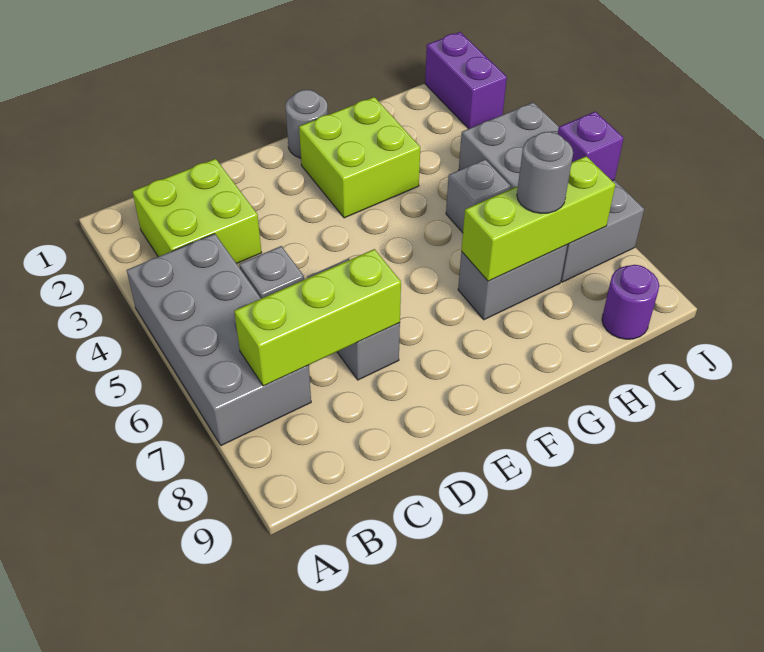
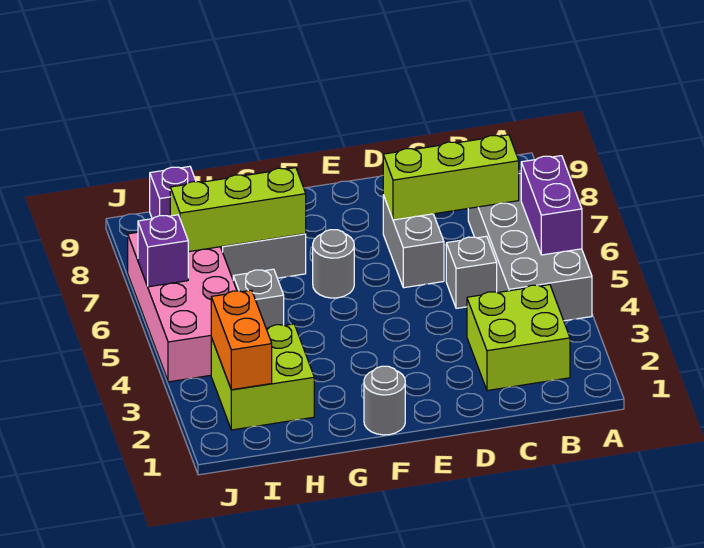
lime 2x2 brick [299,97,420,218] -> lime 2x2 brick moved to [211,324,314,430]
grey 1x1 round brick [517,132,573,213] -> grey 1x1 round brick moved to [313,230,354,298]
none -> orange 1x2 brick [211,290,272,390]
grey 2x4 brick [459,102,644,282] -> pink 2x4 brick [128,232,237,382]
purple 1x1 round brick [602,265,659,339] -> purple 1x1 brick [150,166,196,219]
purple 1x2 brick [425,32,507,129] -> purple 1x2 brick moved to [521,156,582,255]

